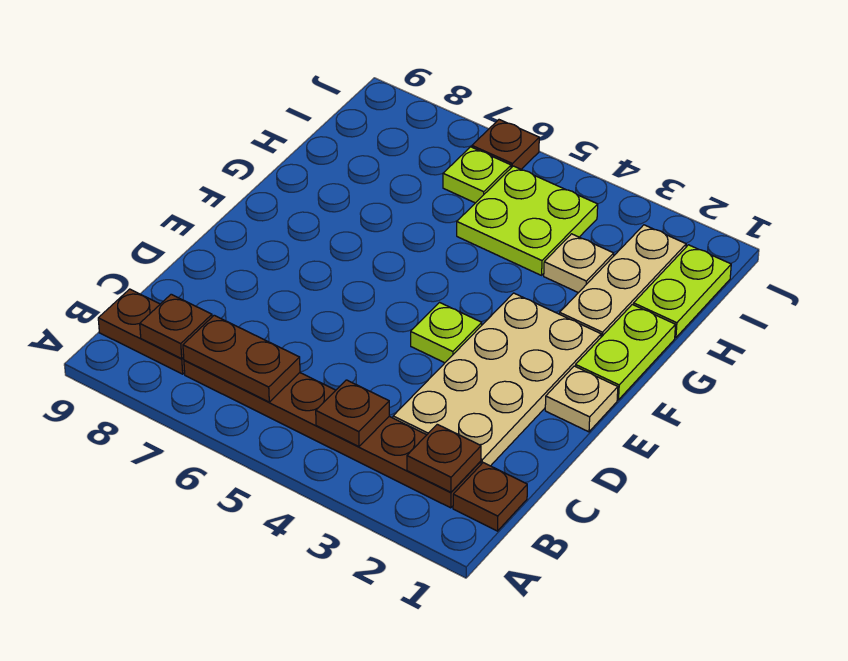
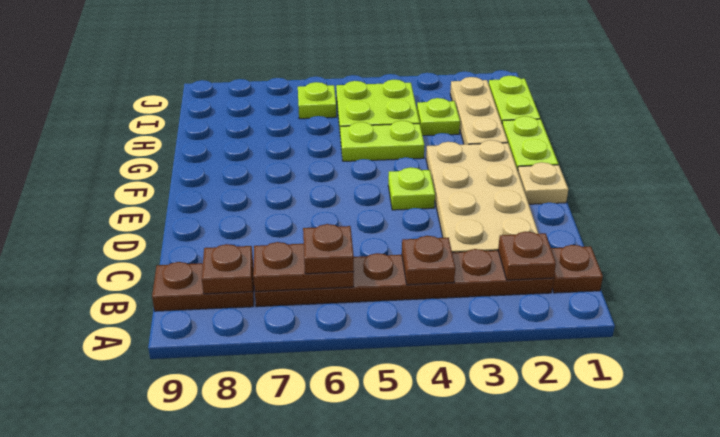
none -> lime 1x2 plate [340,121,424,161]
tan 1x1 plate [544,234,614,293] -> lime 1x1 plate [417,98,460,136]
brown 1x1 plate [472,120,539,169] -> brown 1x1 plate moved to [303,224,354,274]

